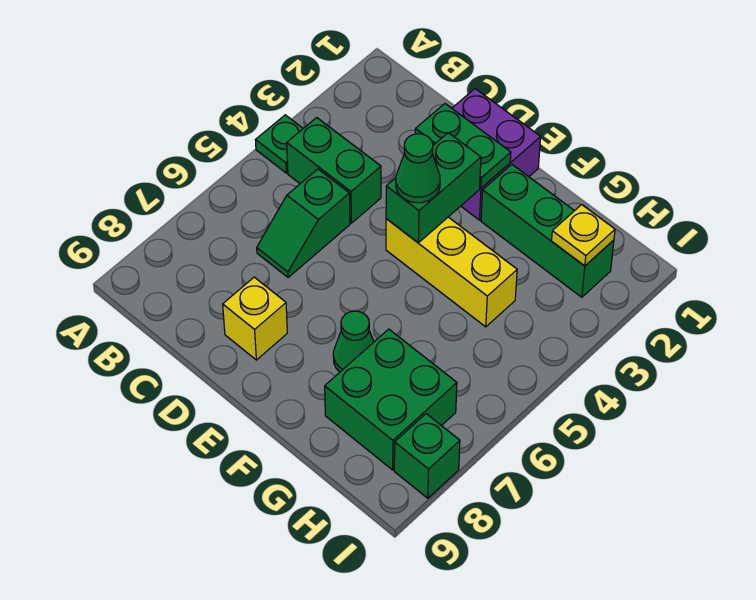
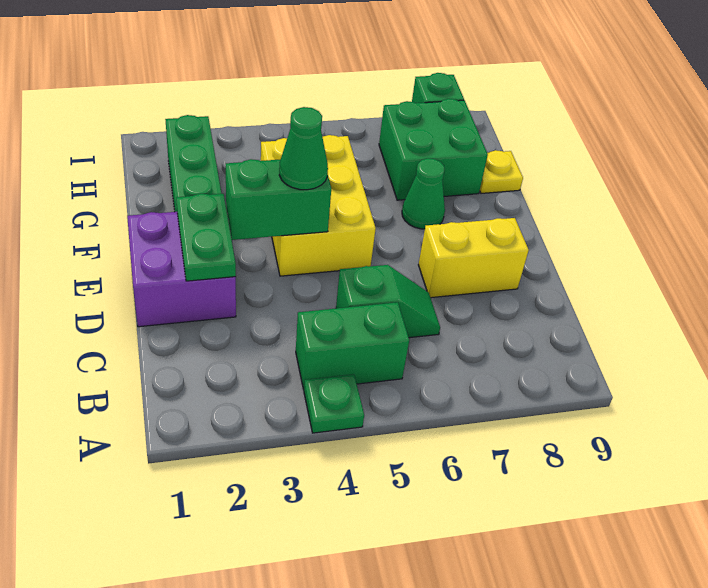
green 1x2 brick [287,118,381,223] -> green 1x2 brick turned to [296,302,409,390]
yellow 1x1 brick [223,277,287,360] -> yellow 1x2 brick [418,218,529,298]
yellow 1x3 brick [386,217,517,327] -> yellow 2x3 brick [261,135,376,276]
yellow 1x1 plate [552,205,615,266] -> yellow 1x1 plate moved to [480,150,523,193]

